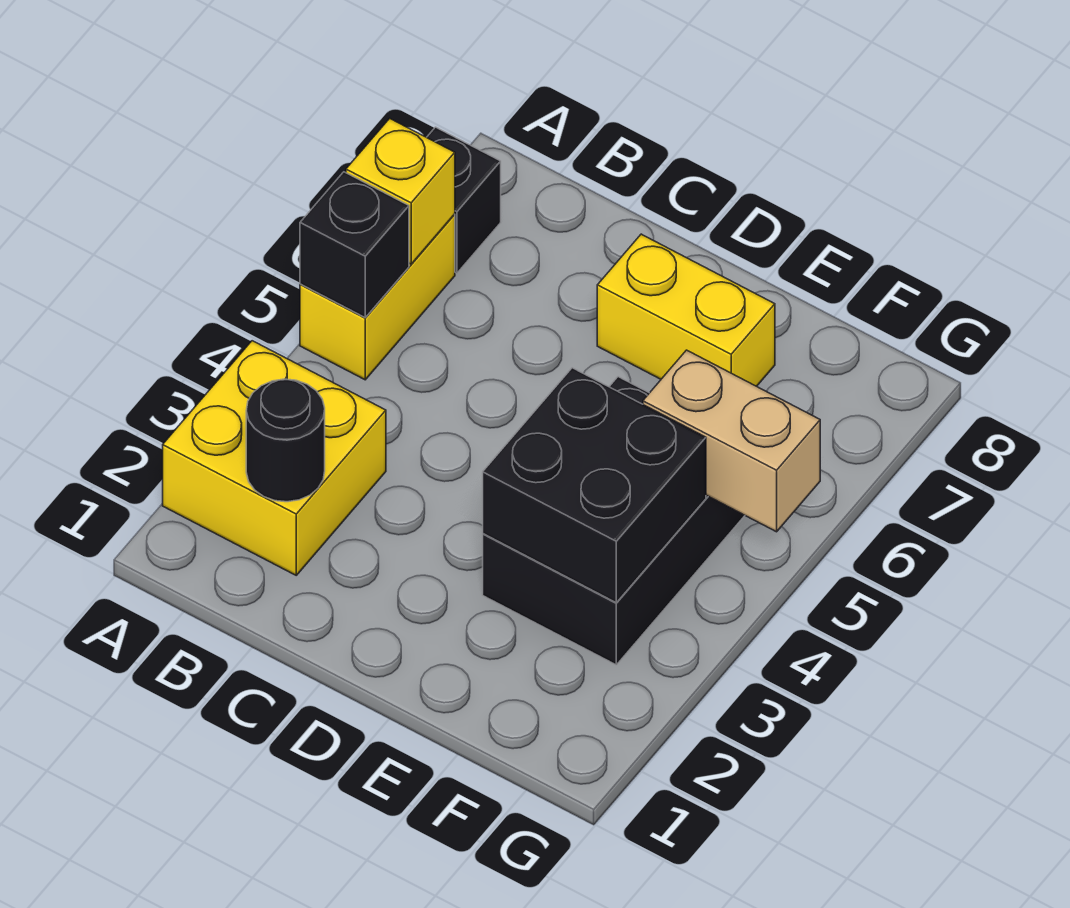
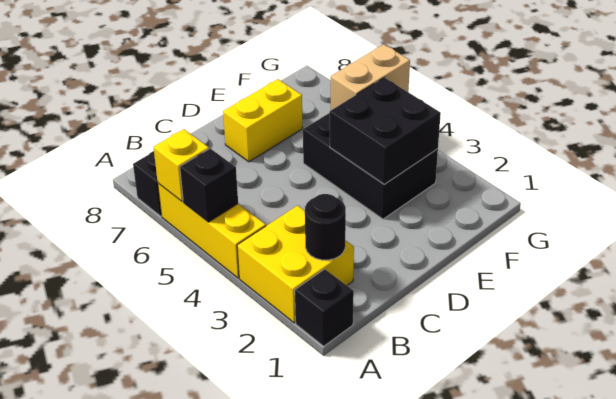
none -> black 1x1 brick [295,269,354,346]
yellow 1x2 brick [300,214,455,380] -> yellow 1x3 brick [158,183,266,278]

